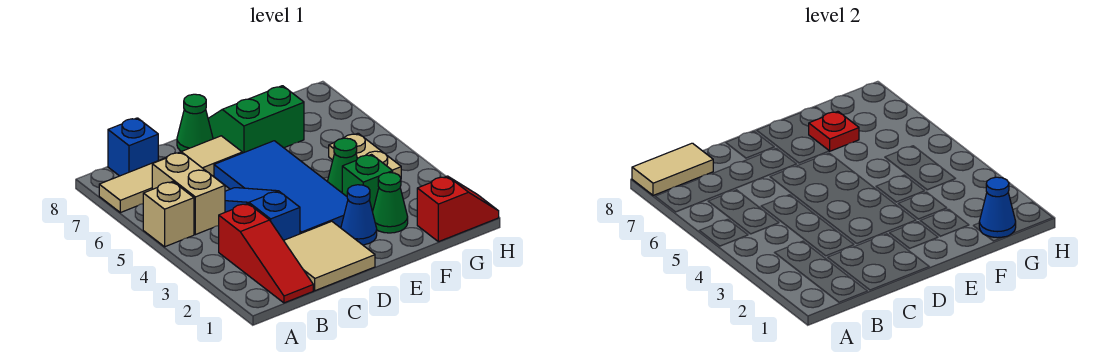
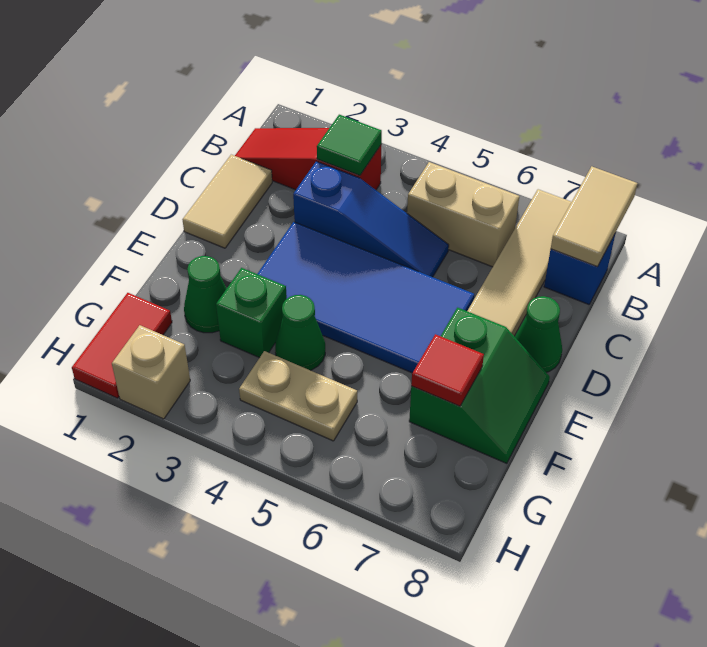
tan 1x1 brick [143,182,194,247] -> tan 1x1 brick moved to [112,325,190,419]
none -> green 1x1 tile [317,115,382,175]
tan 2x2 tile [284,221,375,291] -> tan 1x2 tile [183,155,272,248]
blue 1x1 cone [341,185,377,245] -> none
red 1x1 plate [809,111,859,151] -> red 1x1 tile [411,334,484,406]
red 1x2 slope [417,176,499,242] -> red 1x2 tile [72,293,172,398]
blue 1x1 cone [979,177,1016,238] -> none

